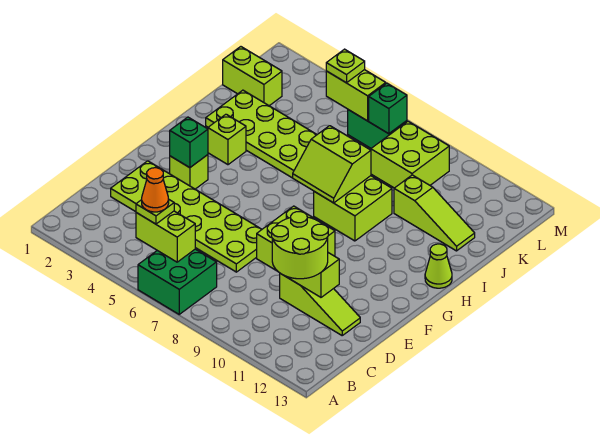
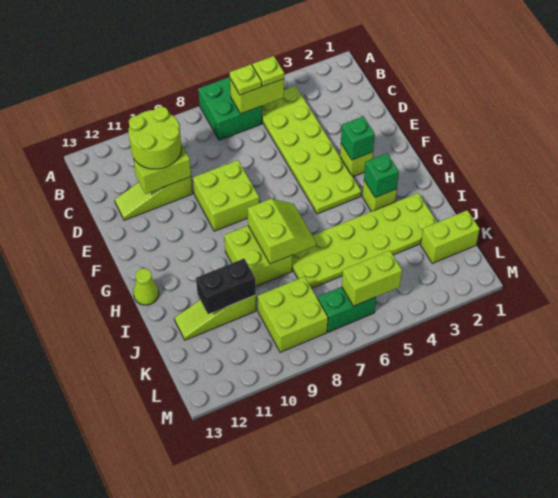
orange 1x1 cone [142,168,169,212] -> none
lime 2x6 plate [111,161,262,272] -> lime 2x6 plate turned to [262,86,361,214]
lime 2x2 slope [293,126,371,203] -> lime 2x2 slope turned to [248,199,316,264]
none -> black 1x2 brick [196,258,256,314]
lime 1x1 plate [326,49,365,83] -> lime 1x1 plate moved to [230,64,262,95]
green 1x1 brick [369,83,407,134] -> green 1x1 brick moved to [364,153,399,198]

